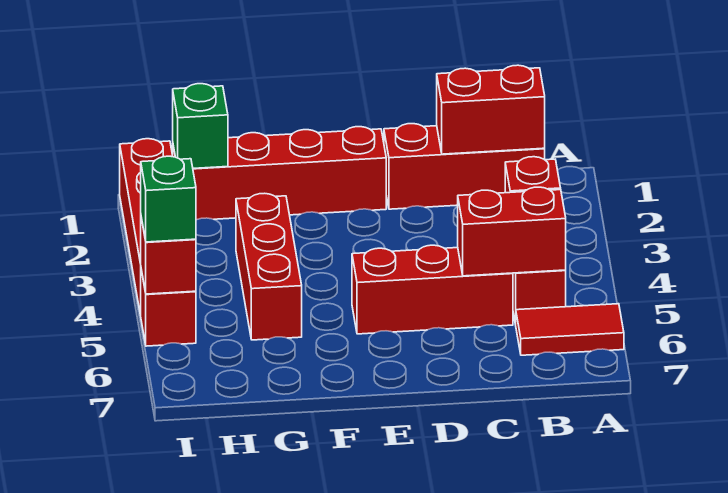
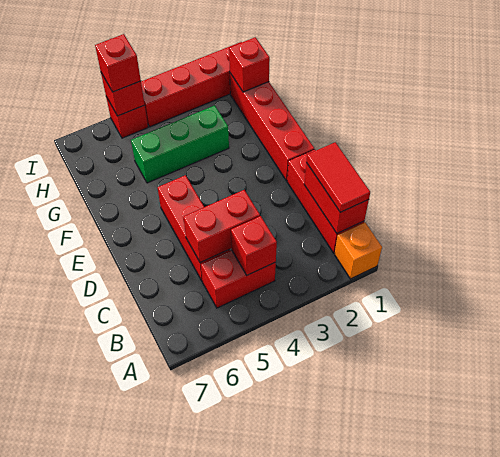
none -> orange 1x1 brick [334,223,382,279]
red 1x2 tile [516,304,624,355] -> red 1x2 tile moved to [306,142,370,212]
red 1x2 brick [458,187,566,276] -> red 1x2 brick turned to [183,190,260,263]
red 1x3 brick [236,193,302,340] -> green 1x3 brick [131,105,229,183]
green 1x1 brick [173,84,228,168] -> red 1x1 brick [229,37,270,92]
green 1x1 brick [141,156,196,242] -> red 1x1 brick [95,34,141,92]

